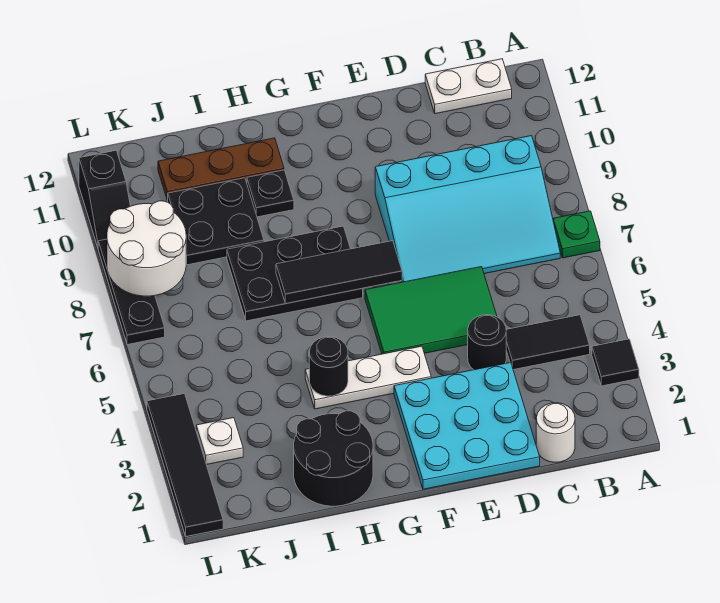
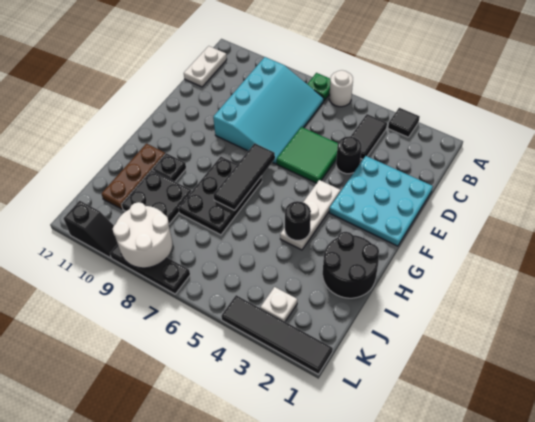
white 1x1 round brick [536,403,575,462] -> white 1x1 round brick moved to [329,70,353,107]
green 2x3 tile [365,267,497,354] -> green 2x2 tile [277,127,338,183]

